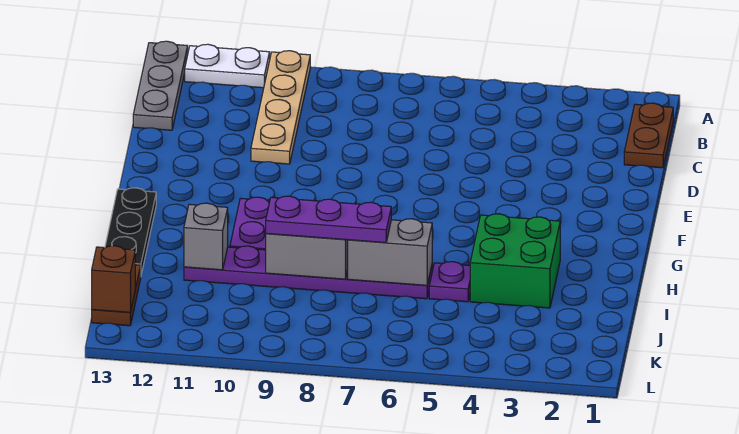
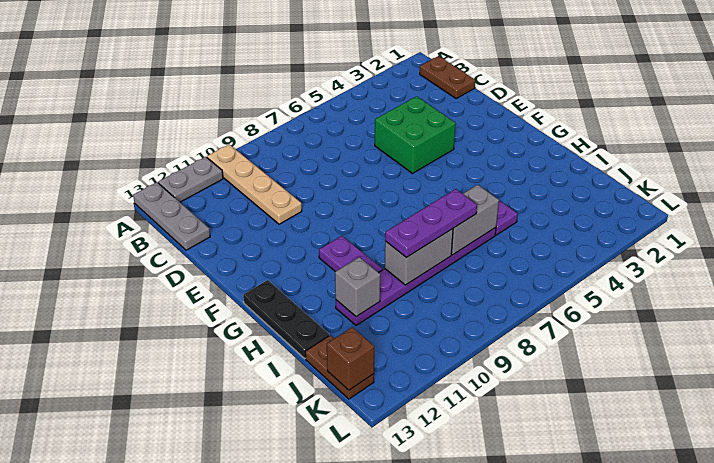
white 1x2 plate [185,44,270,88] -> grey 1x2 plate [158,157,223,202]
green 2x2 brick [470,214,560,308] -> green 2x2 brick moved to [375,96,456,173]

